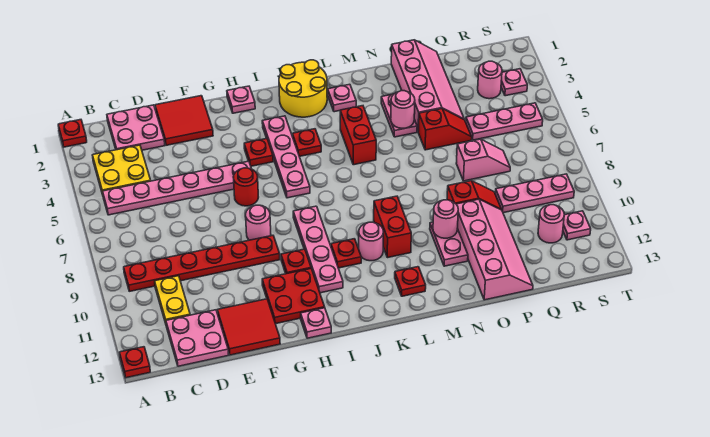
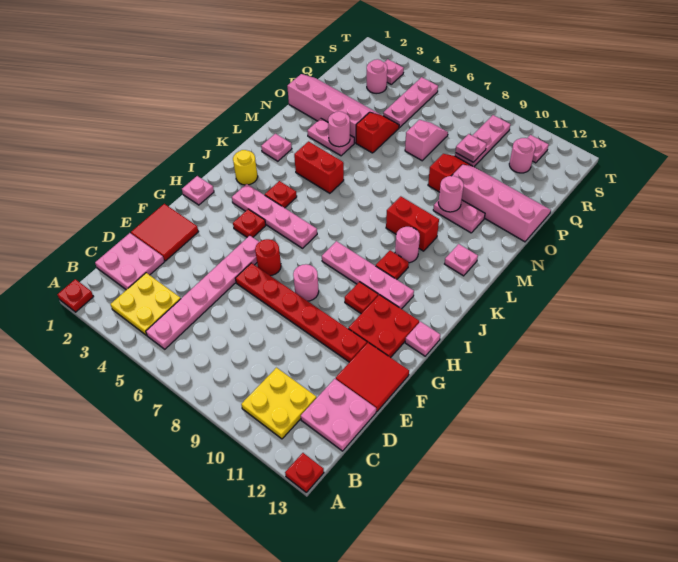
red 1x6 plate [124,235,280,291] -> red 1x6 plate turned to [235,263,367,362]
yellow 1x2 plate [155,276,190,323] -> yellow 2x2 plate [241,368,317,439]
yellow 2x2 round brick [279,60,327,117] -> yellow 1x1 round brick [233,150,258,185]
red 1x1 plate [395,267,426,296] -> pink 1x1 plate [444,244,478,276]
none -> pink 1x1 plate [456,134,487,162]

